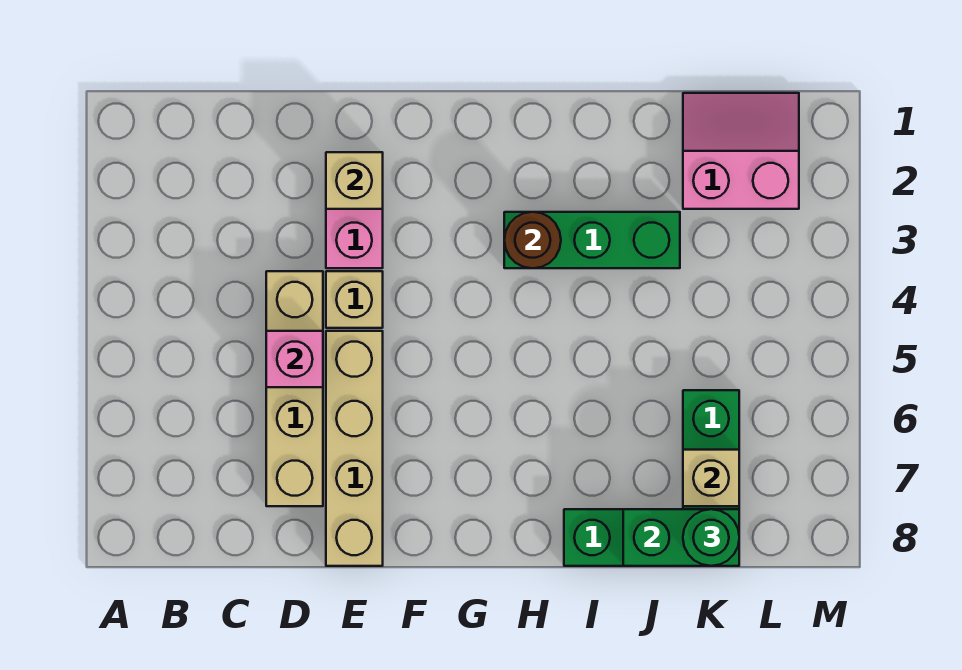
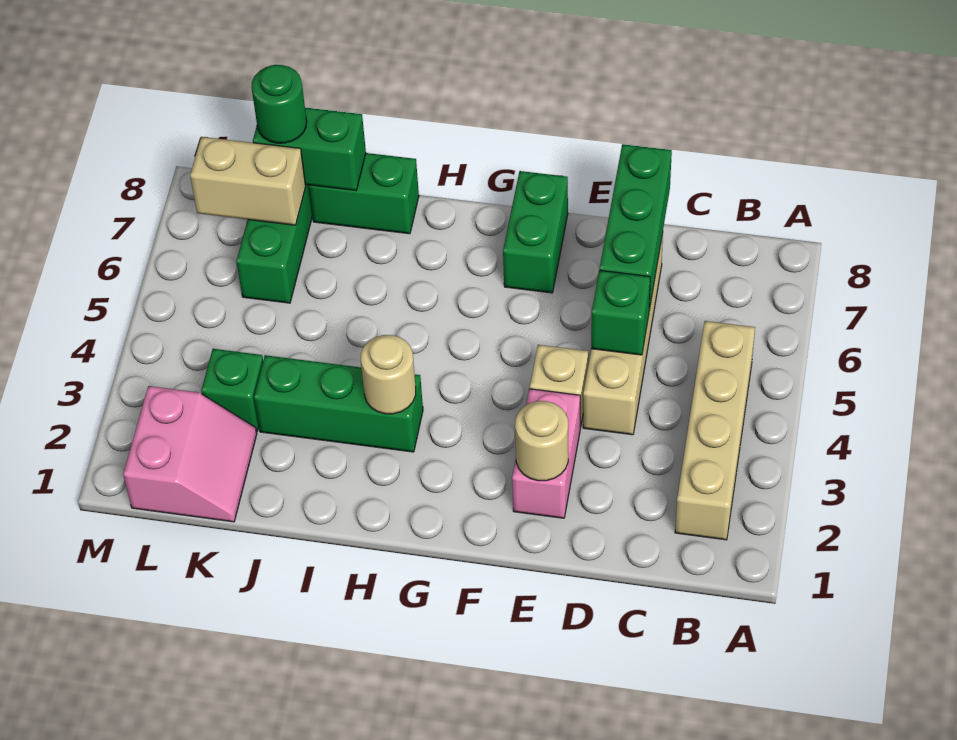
pink 1x1 brick [266,331,323,387] -> green 1x1 brick [591,270,650,355]
none -> green 1x3 brick [600,144,672,310]
tan 1x1 brick [326,152,383,209] -> tan 1x1 round brick [515,401,568,481]
tan 1x4 brick [326,331,383,566] -> tan 1x4 brick moved to [675,321,755,540]
none -> green 1x2 brick [503,171,568,293]
brown 1x1 round brick [504,212,561,268] -> tan 1x1 round brick [361,335,416,414]
pink 2x2 slope [683,93,799,209] -> pink 2x2 slope turned to [123,386,257,522]
none -> green 1x1 brick [201,349,263,432]
tan 1x1 brick [683,450,739,506] -> tan 1x2 brick [190,137,306,225]

